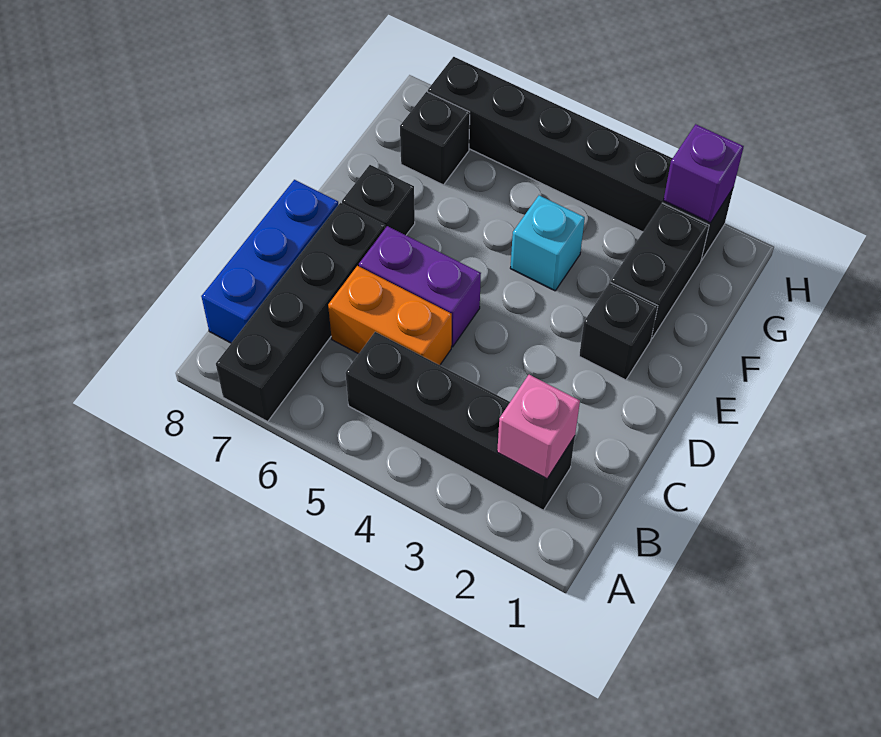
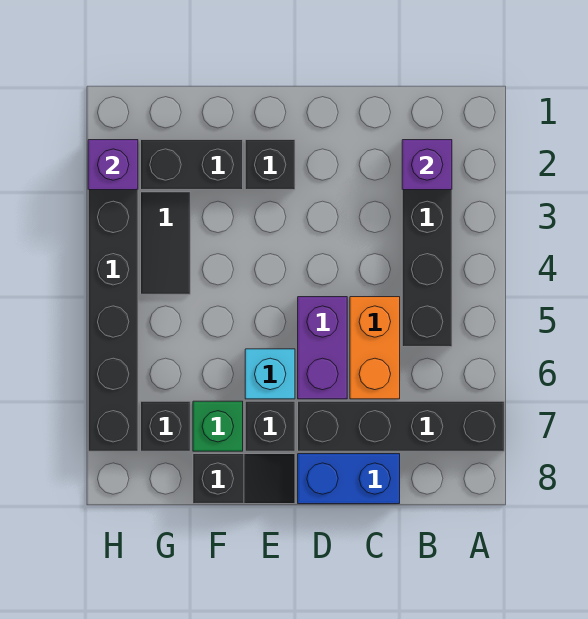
pink 1x1 brick [497,375,580,479] -> purple 1x1 brick [402,140,452,190]
blue 1x3 brick [201,180,338,343] -> blue 1x2 brick [298,454,400,504]
none -> black 1x2 slope [193,454,295,504]
cyan 1x1 brick [510,195,585,291] -> cyan 1x1 brick moved to [245,349,295,399]
none -> green 1x1 brick [193,401,243,451]
none -> black 1x2 tile [141,192,190,294]

